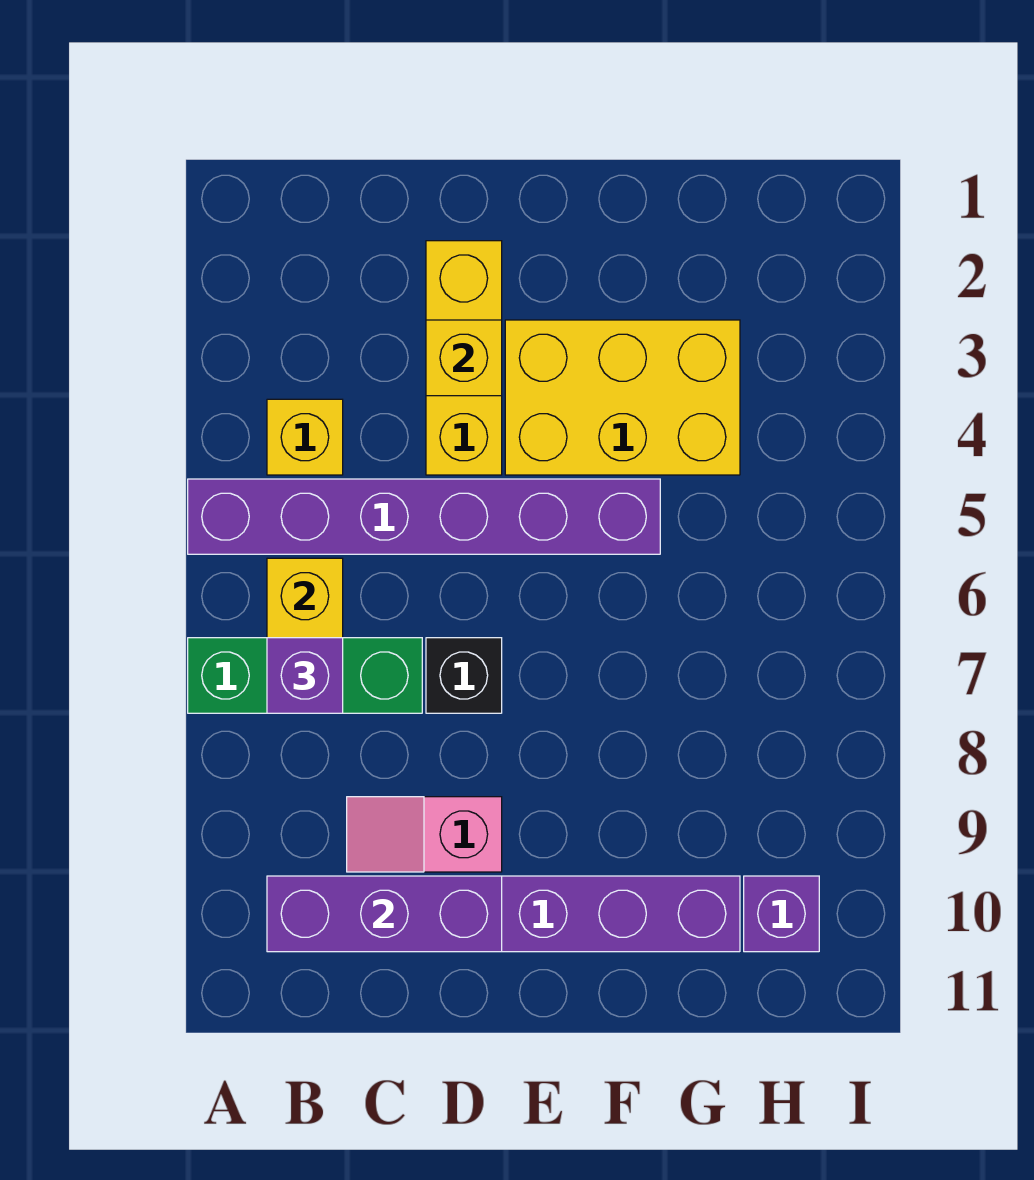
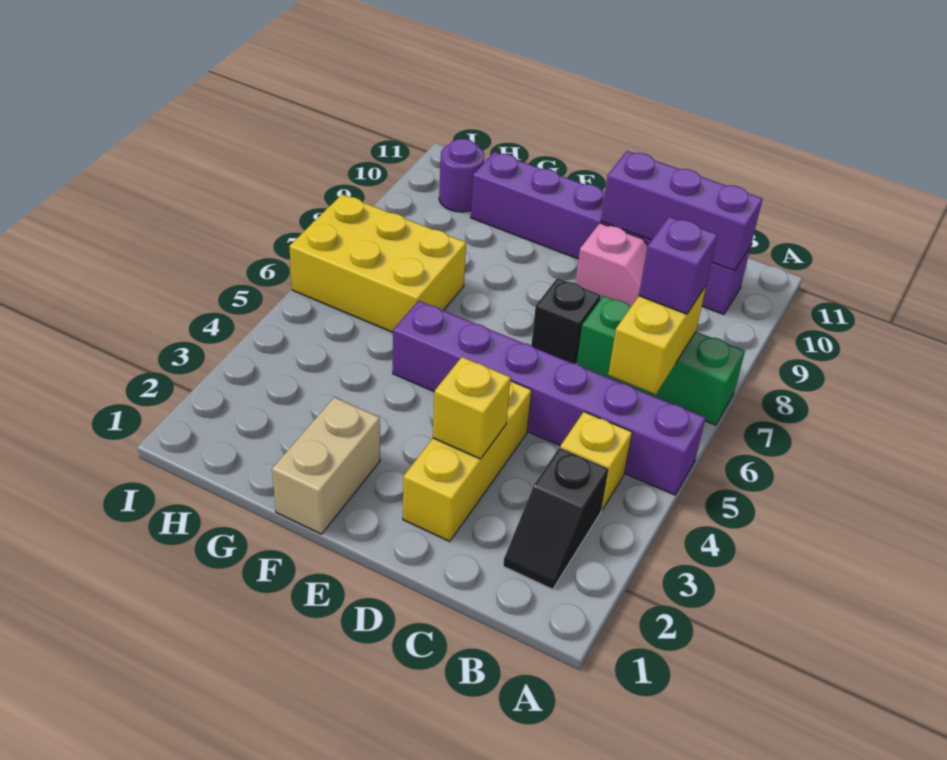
none -> black 1x2 slope [503,448,609,589]
yellow 2x3 brick [505,320,740,475] -> yellow 2x3 brick moved to [289,194,466,332]
none -> tan 1x2 brick [272,397,380,534]
purple 1x1 brick [744,876,819,952] -> purple 1x1 round brick [439,139,484,212]

